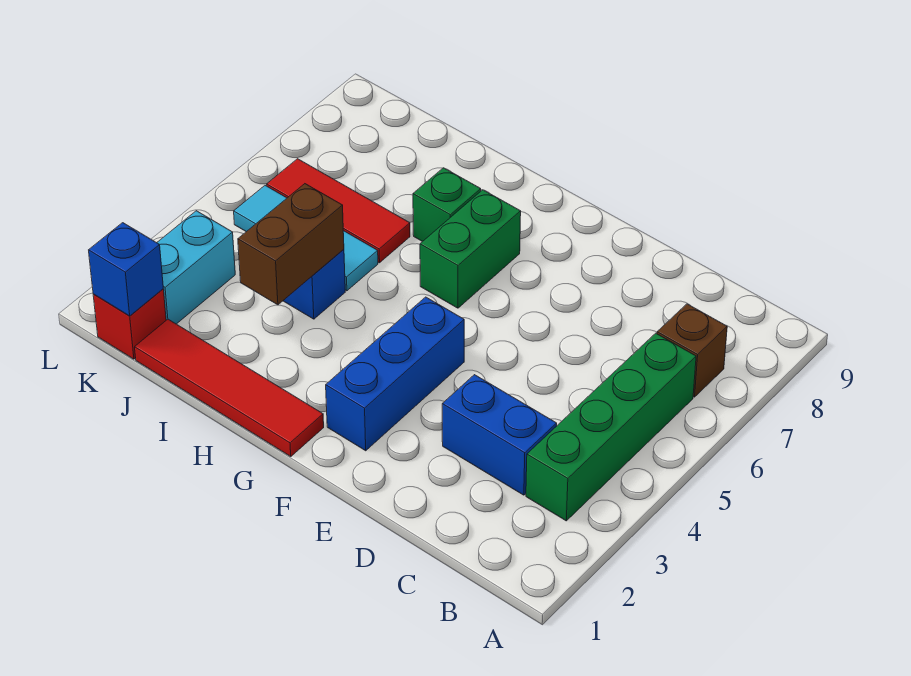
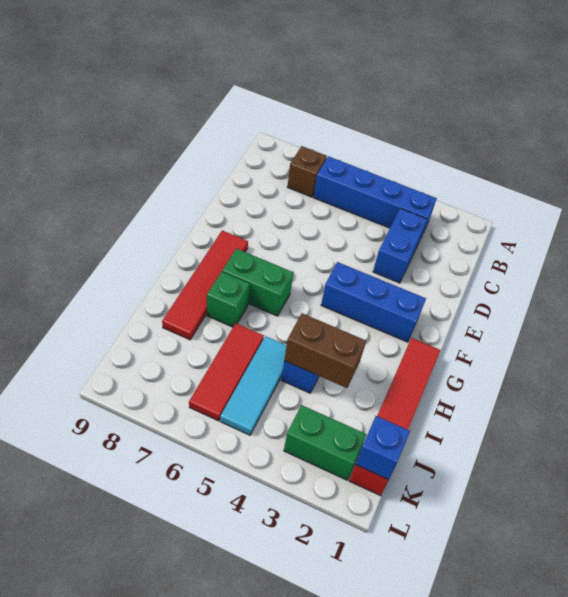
green 1x4 brick [526,333,696,521] -> blue 1x4 brick [314,156,437,237]
none -> red 1x4 tile [162,231,248,340]
cyan 1x2 brick [157,211,235,324] -> green 1x2 brick [284,405,367,480]

